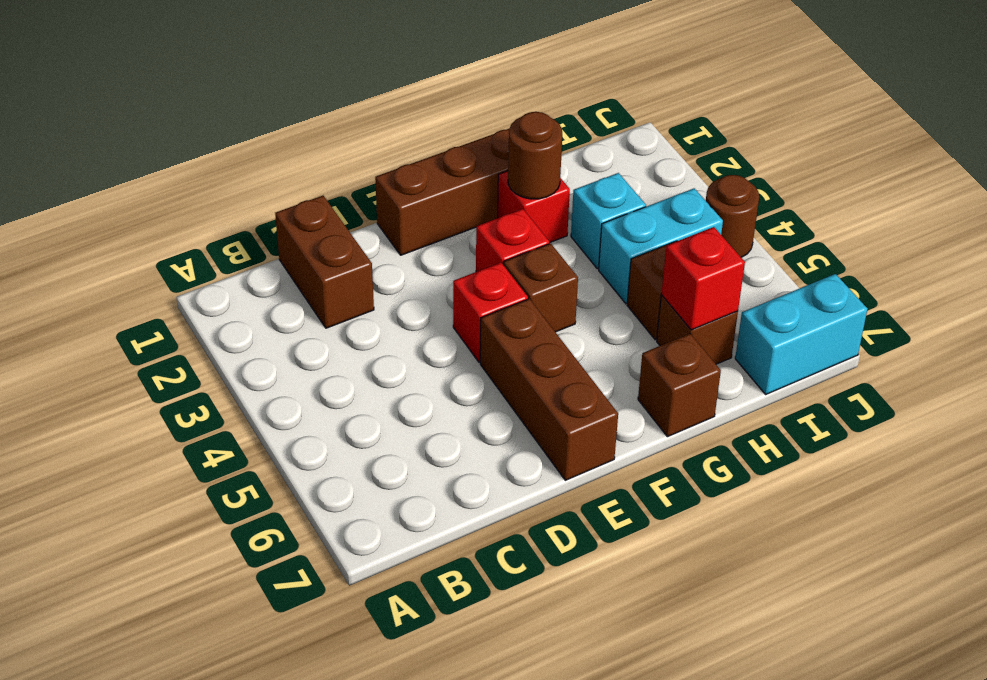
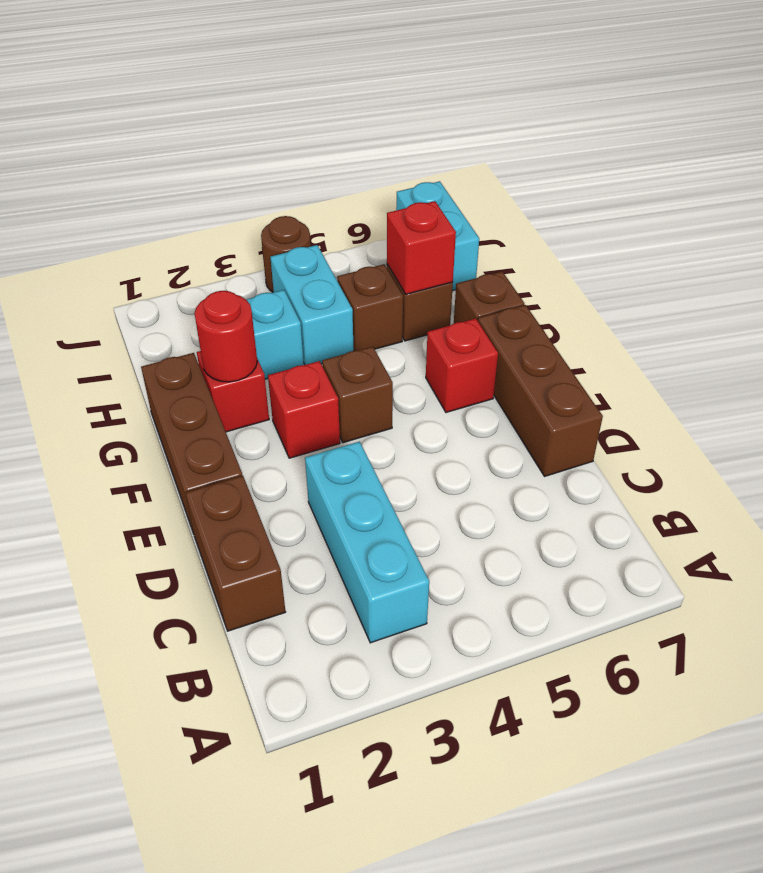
none -> cyan 1x3 brick [305,441,429,643]
brown 1x2 brick [275,196,374,328] -> brown 1x2 brick turned to [186,476,286,631]
red 1x1 brick [453,263,528,362] -> red 1x1 brick moved to [426,319,498,413]
brown 1x3 brick [480,299,618,480] -> brown 1x3 brick turned to [478,305,603,476]
brown 1x1 round brick [508,112,562,199] -> red 1x1 round brick [194,291,257,382]

